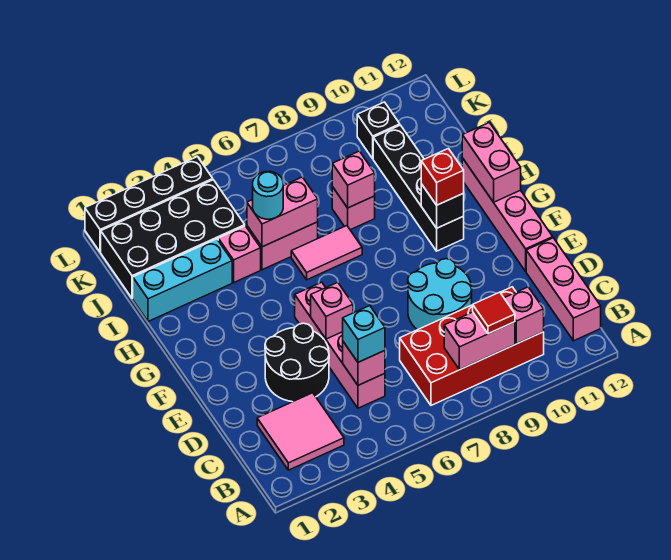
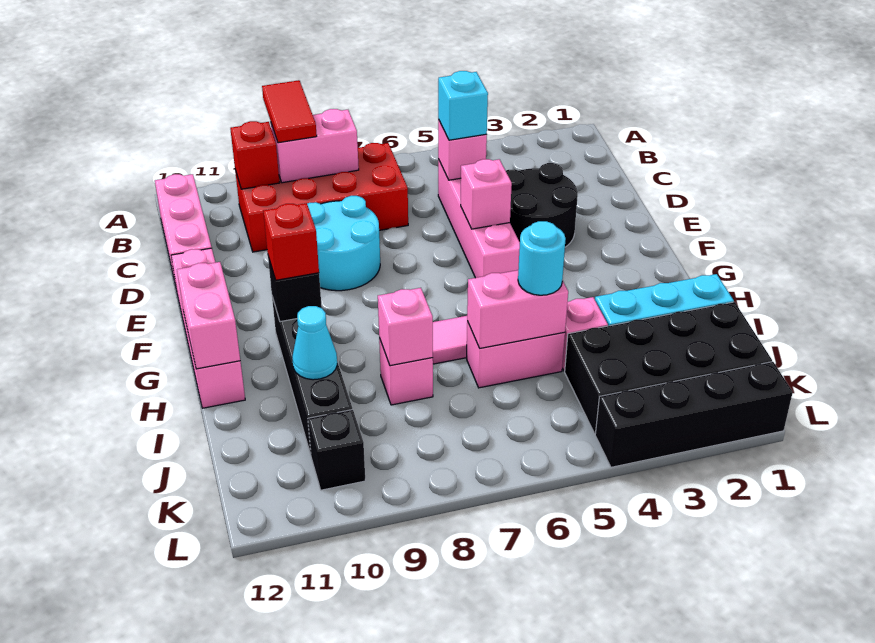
pink 2x2 tile [257,393,344,470] -> none
red 1x1 tile [473,292,515,334] -> red 1x2 tile [262,80,317,143]
pink 1x1 brick [504,287,544,344] -> red 1x1 brick [230,121,280,189]
none -> cyan 1x1 cone [292,306,337,380]

